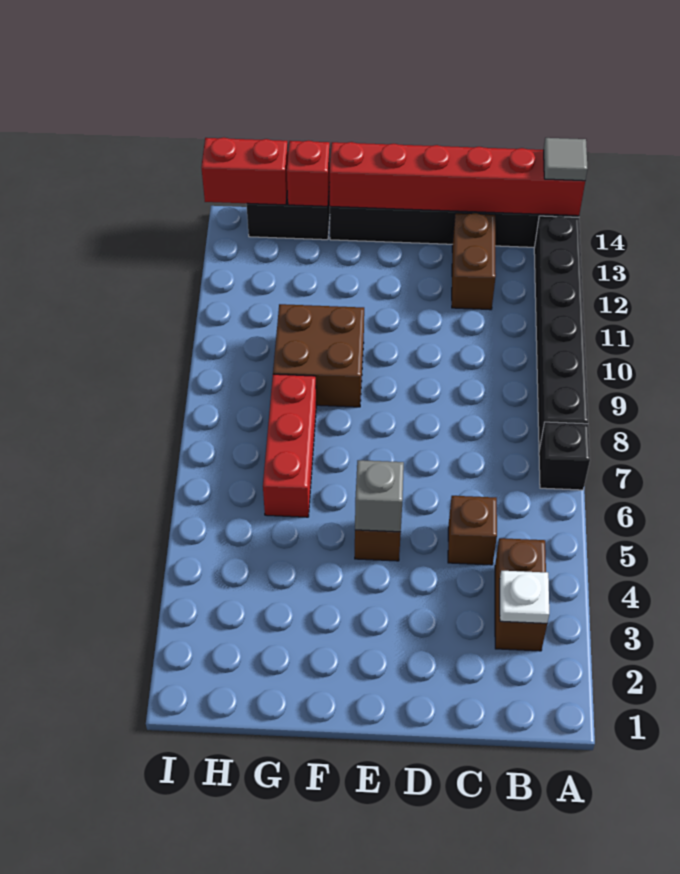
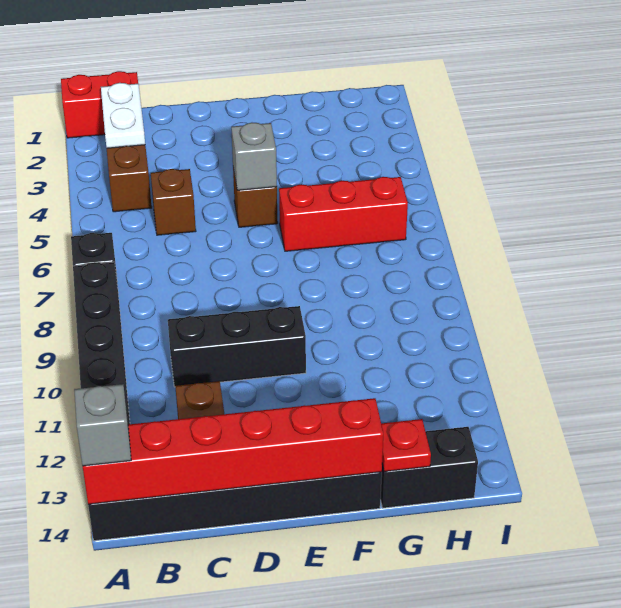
grey 1x1 tile [544,138,588,181] -> grey 1x1 brick [74,384,131,466]
white 1x1 plate [500,571,549,623] -> white 1x2 plate [101,83,145,148]
none -> black 1x3 brick [168,306,306,387]
brown 2x2 brick [273,304,364,407] -> none
red 1x3 brick [263,374,316,517] -> red 1x3 brick turned to [279,177,408,251]
red 1x1 brick [287,141,330,206] -> red 1x1 plate [381,419,431,472]
red 1x2 brick [201,138,288,205] -> red 1x2 brick moved to [61,71,138,138]

